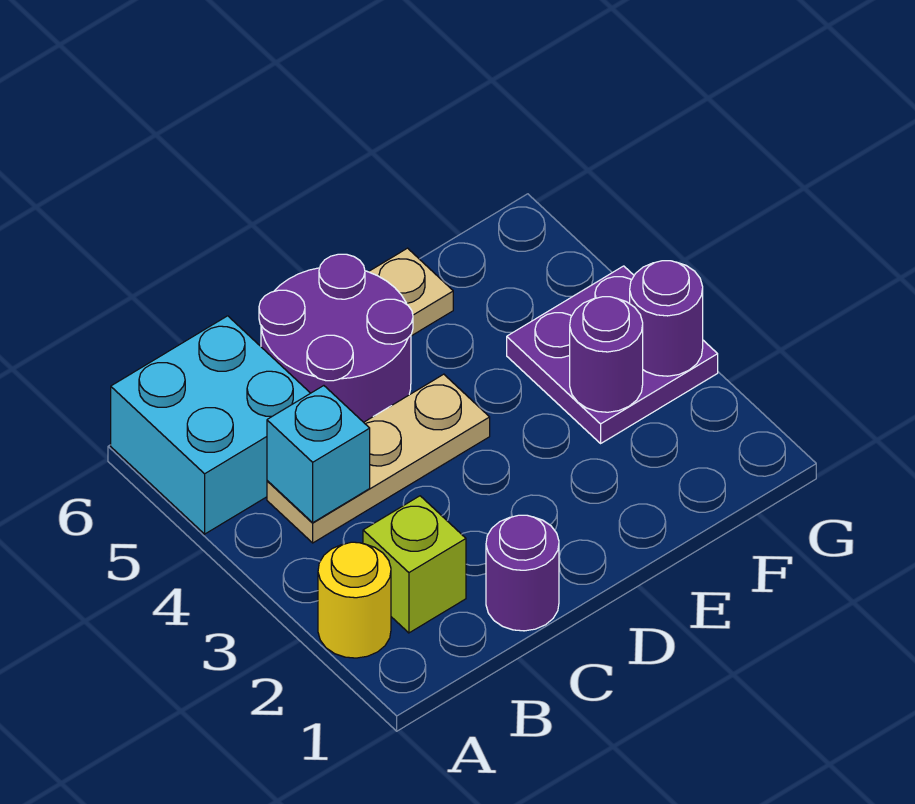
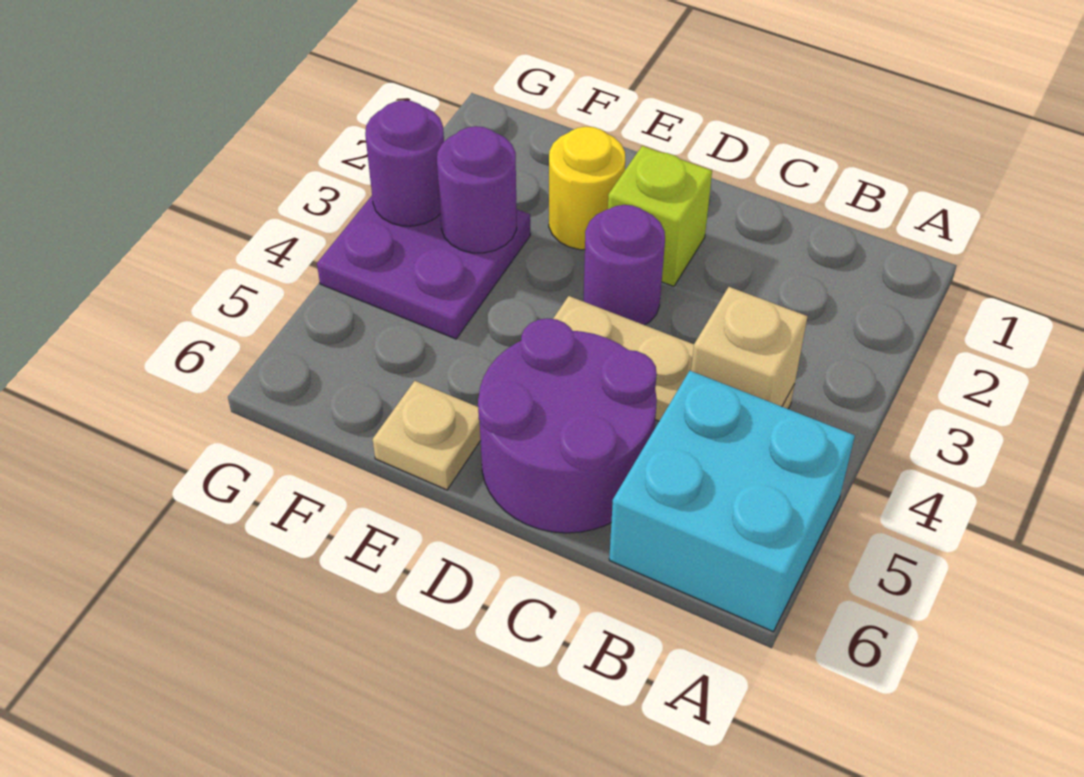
yellow 1x1 round brick [318,542,391,658] -> yellow 1x1 round brick moved to [549,127,625,250]
lime 1x1 brick [363,496,466,633] -> lime 1x1 brick moved to [608,146,712,287]
cyan 1x1 brick [267,386,370,522] -> tan 1x1 brick [691,287,808,406]
purple 1x1 round brick [486,515,559,631] -> purple 1x1 round brick moved to [584,205,665,325]

